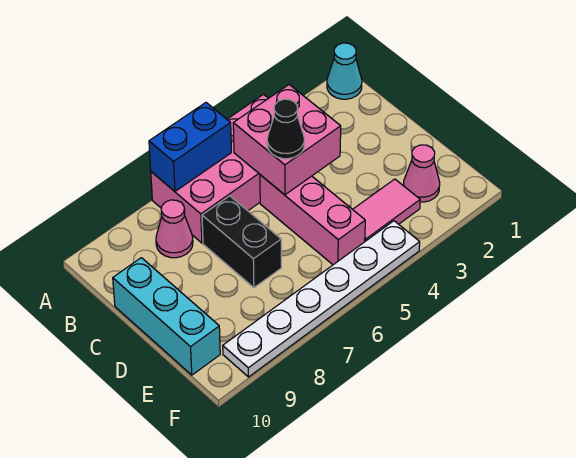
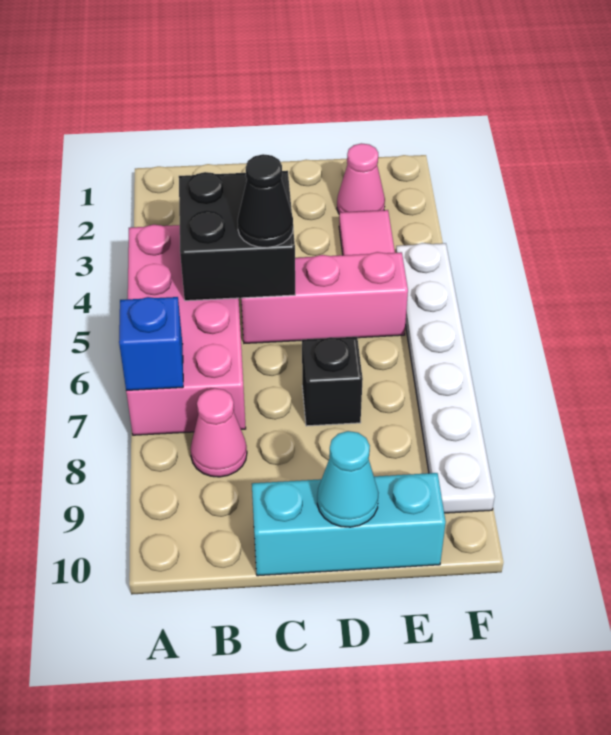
cyan 1x1 cone [327,43,362,99] -> cyan 1x1 cone moved to [317,431,378,527]
blue 1x2 brick [149,103,231,191] -> blue 1x1 brick [119,297,183,390]
pink 2x2 brick [233,85,341,195] -> black 2x2 brick [179,171,295,301]
black 1x2 brick [202,196,281,288] -> black 1x1 brick [302,337,363,426]

